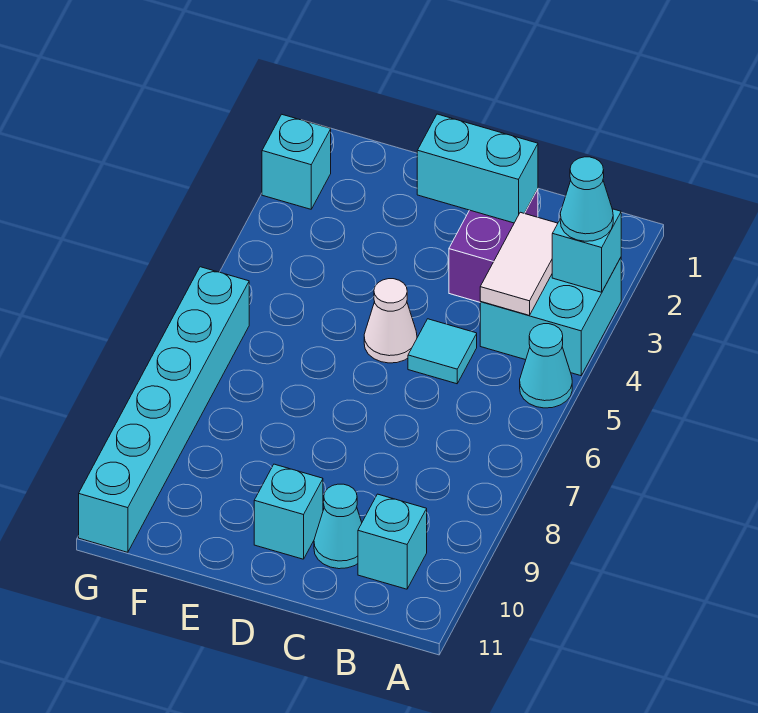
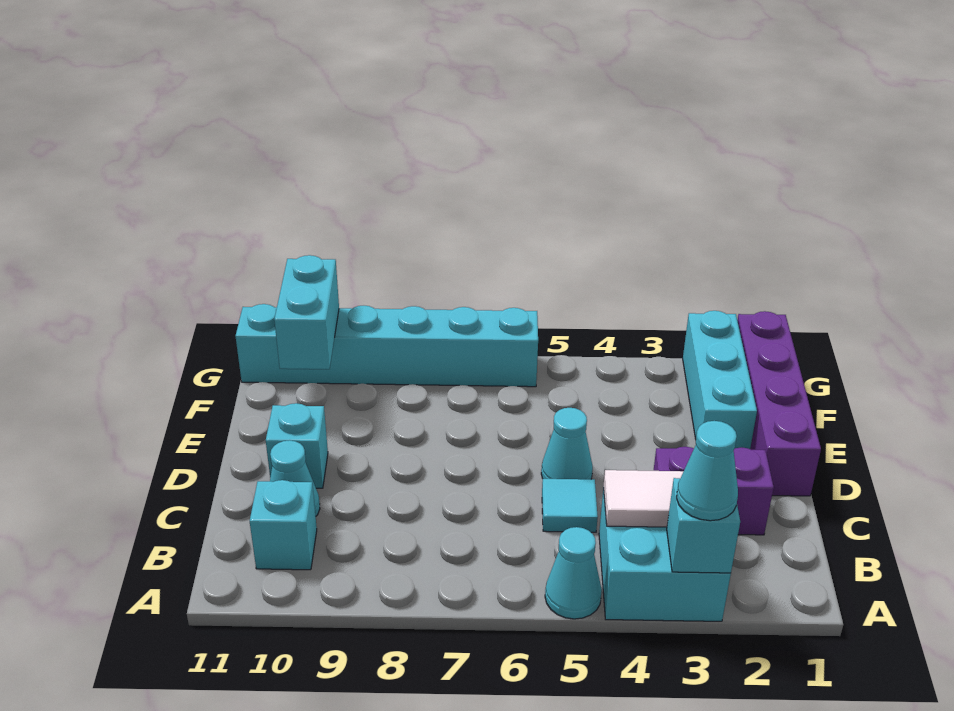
cyan 1x2 brick [417,114,538,223] -> cyan 1x2 brick moved to [274,255,339,369]
none -> purple 1x4 brick [737,311,821,496]
white 1x1 cone [364,279,417,363] -> cyan 1x1 cone [541,408,593,479]
cyan 1x1 brick [262,115,331,209] -> cyan 1x3 brick [683,311,757,449]

